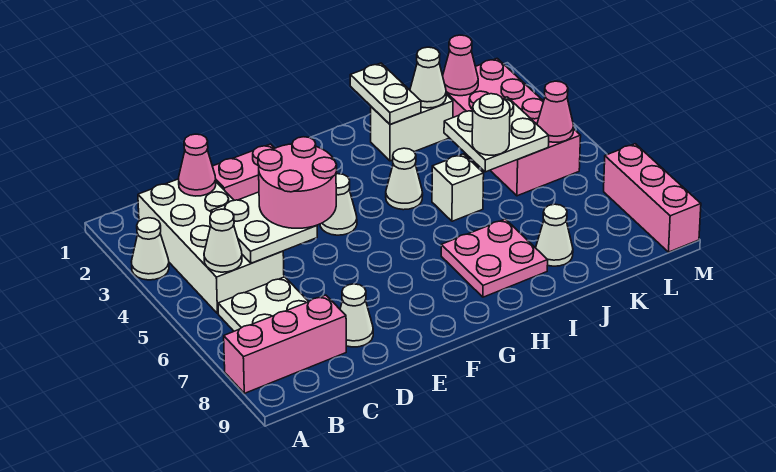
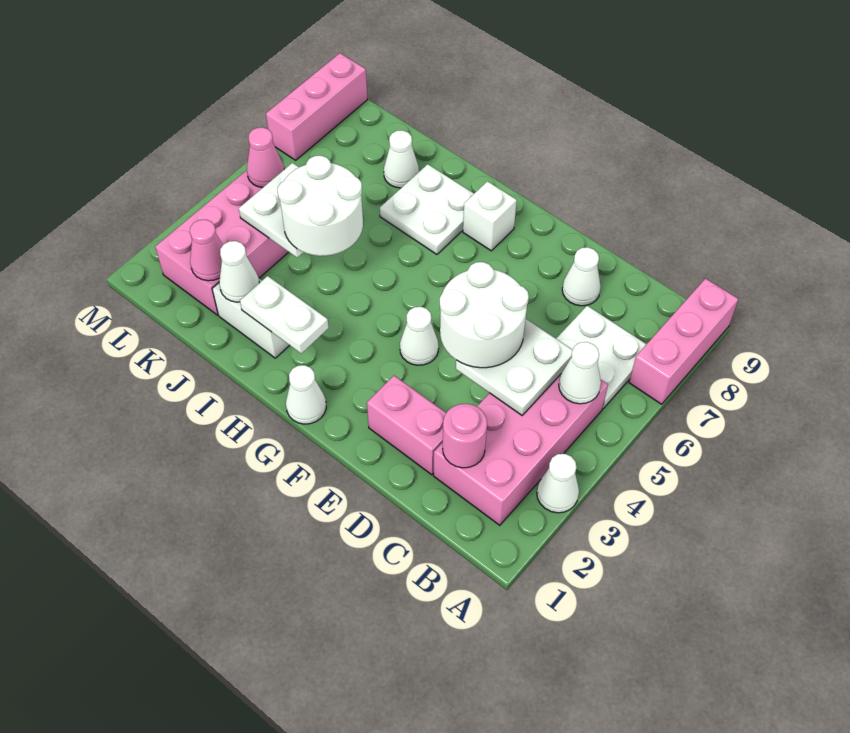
pink 1x3 brick [224,295,346,393] -> pink 1x3 brick turned to [629,279,738,404]
white 2x4 brick [138,179,284,313] -> pink 2x4 brick [434,374,608,525]
pink 1x1 cone [179,134,216,196] -> pink 1x1 round brick [443,404,487,468]
pink 2x2 round brick [258,137,337,228] -> white 2x2 round brick [440,262,529,368]
white 1x1 cone [386,148,423,210] -> white 1x1 cone moved to [286,365,326,424]
pink 2x2 plate [441,219,548,297] -> white 2x2 plate [380,164,474,254]
white 1x2 plate [350,63,421,124] -> white 1x2 plate turned to [240,276,329,353]
white 1x1 brick [432,154,484,221] -> white 1x1 brick moved to [463,181,517,251]
white 1x1 round brick [472,94,510,155] -> white 2x2 round brick [278,156,363,256]

